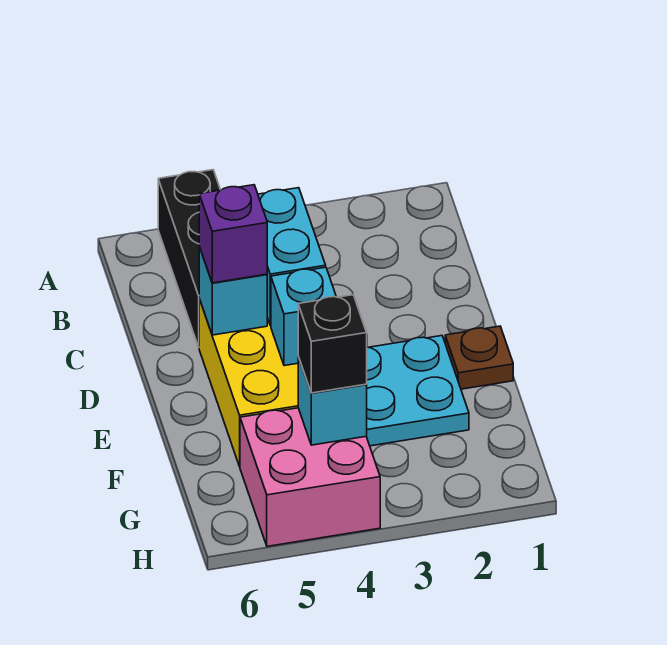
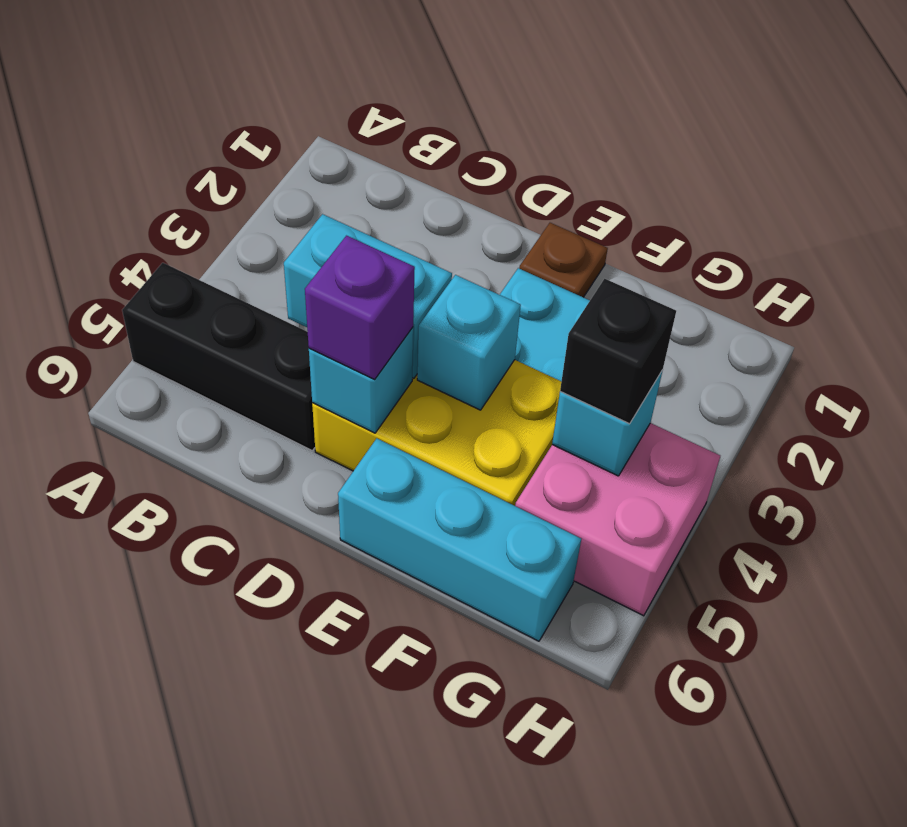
none -> cyan 1x3 brick [338,438,581,641]

